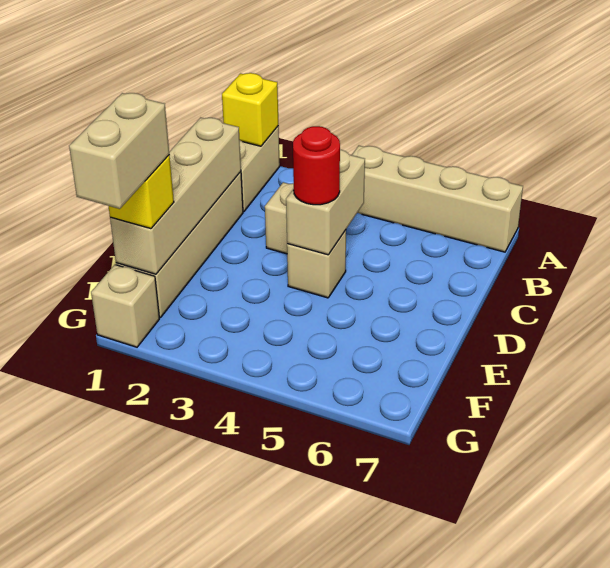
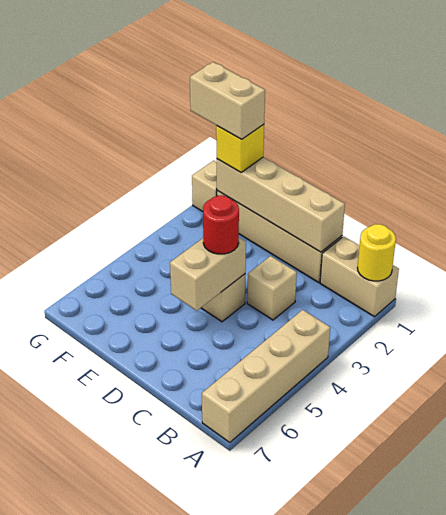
yellow 1x1 brick [222,73,278,146] -> yellow 1x1 round brick [357,224,396,281]
tan 1x2 brick [286,150,365,255] -> tan 1x2 brick turned to [170,238,246,311]

